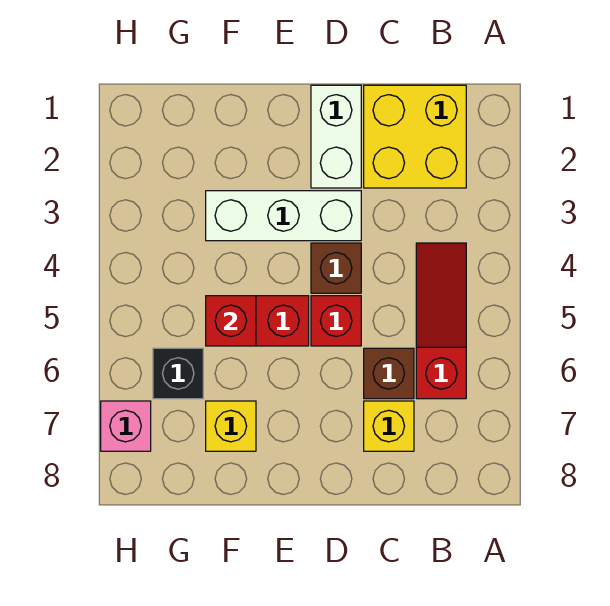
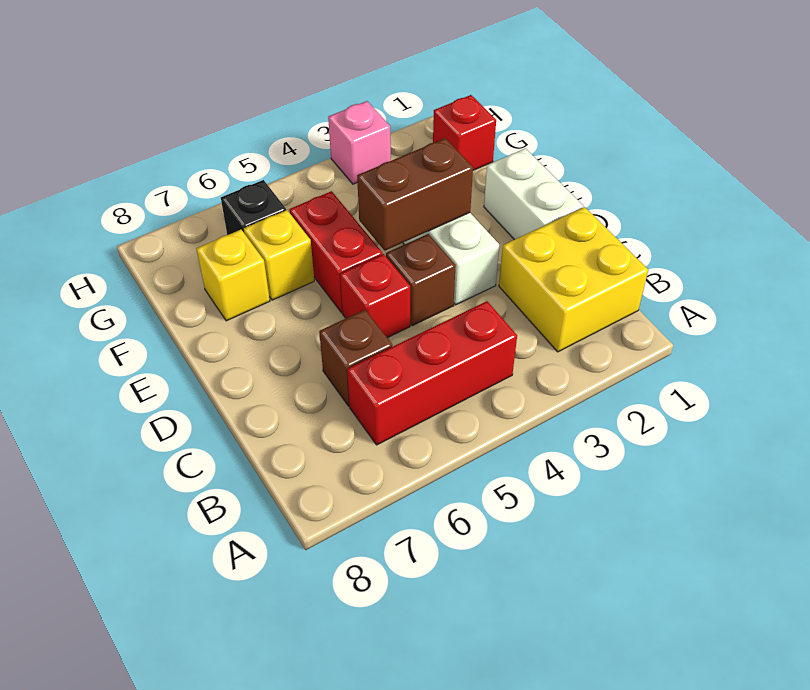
red 1x3 slope [416,243,466,399] -> red 1x3 brick [347,301,517,445]
yellow 1x1 brick [364,401,414,451] -> yellow 1x1 brick moved to [244,210,314,300]
white 1x2 brick [311,85,361,188] -> white 1x2 brick turned to [484,148,583,240]
none -> brown 1x2 brick [357,138,473,251]
red 1x1 brick [206,296,256,346] -> red 1x1 brick moved to [433,95,496,170]
pink 1x1 brick [101,401,151,451] -> pink 1x1 brick moved to [328,101,391,184]

